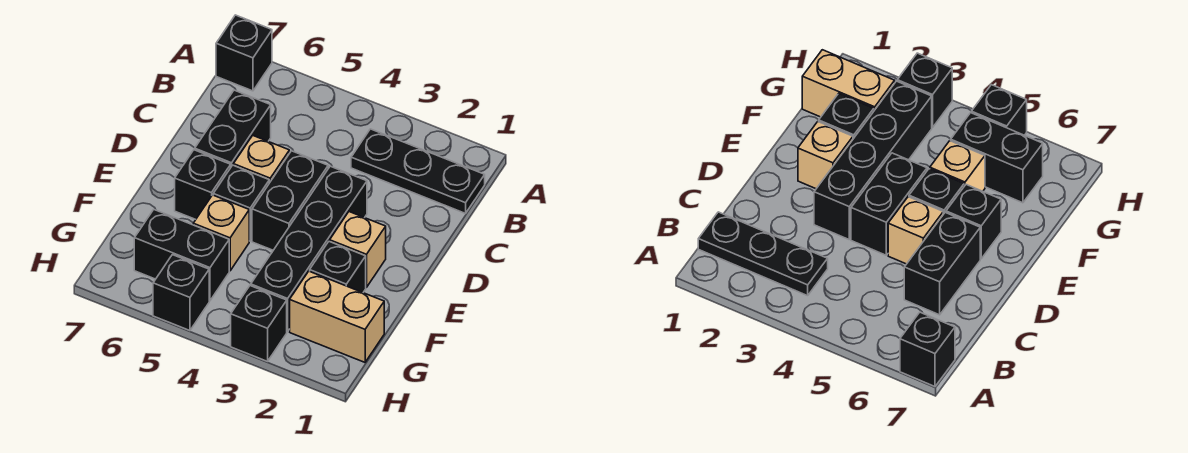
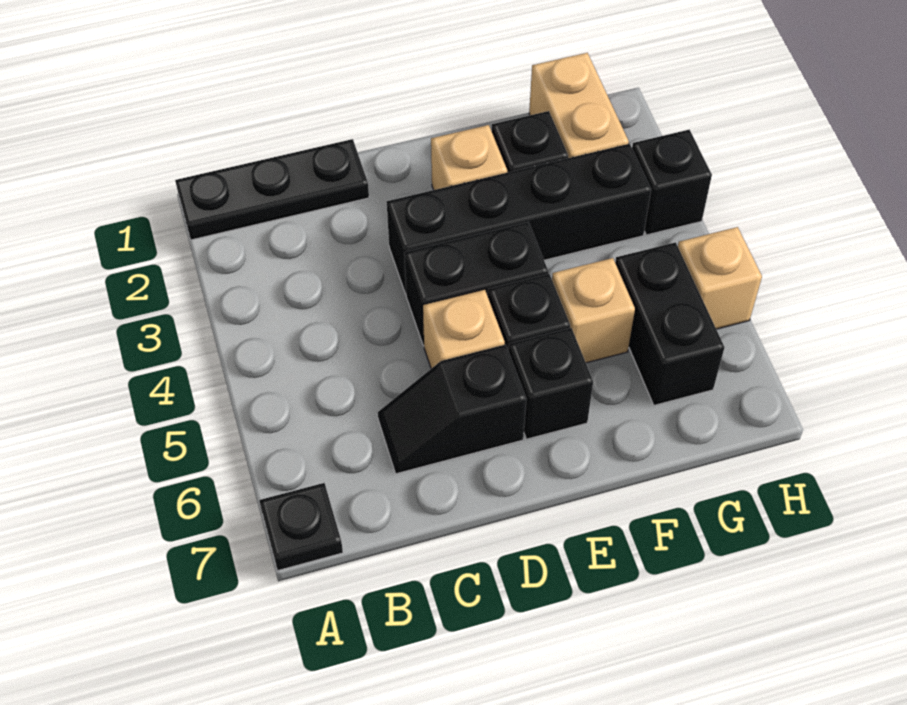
black 1x1 brick [216,15,272,91] -> black 1x1 plate [259,483,343,571]
black 1x3 plate [351,129,485,213] -> black 1x3 plate turned to [175,139,369,240]
black 1x2 brick [195,90,271,167] -> black 1x2 slope [378,345,526,474]
black 1x1 brick [153,255,209,331] -> tan 1x1 brick [678,227,762,329]

